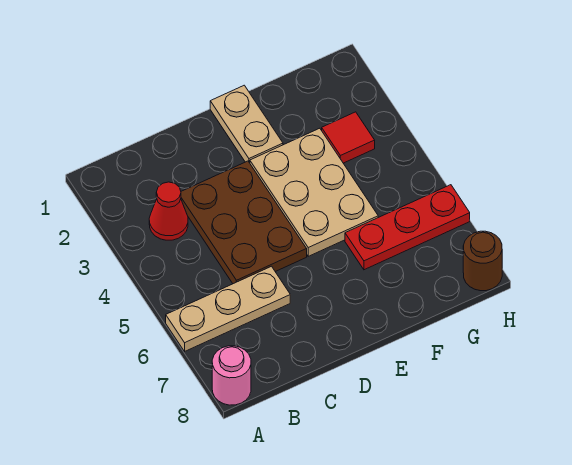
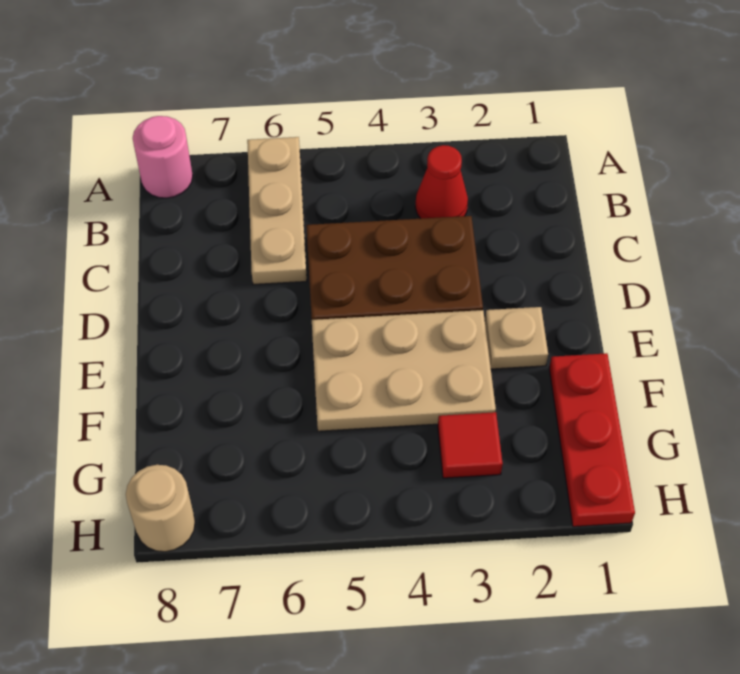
tan 1x2 plate [210,85,283,163] -> tan 1x1 plate [485,307,548,369]
red 1x3 plate [345,185,470,270] -> red 1x3 plate moved to [549,353,635,527]
brown 1x1 round brick [463,231,502,291] -> tan 1x1 round brick [126,465,195,552]

